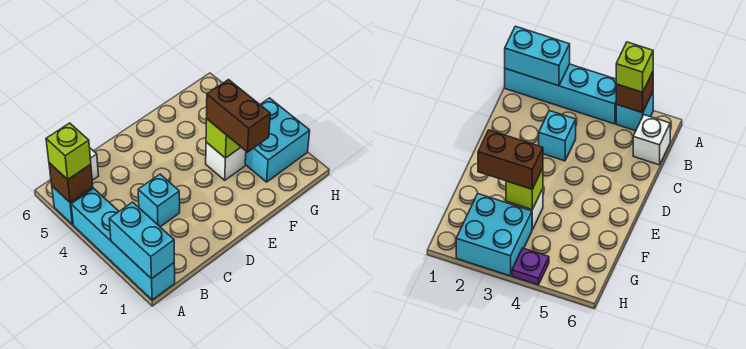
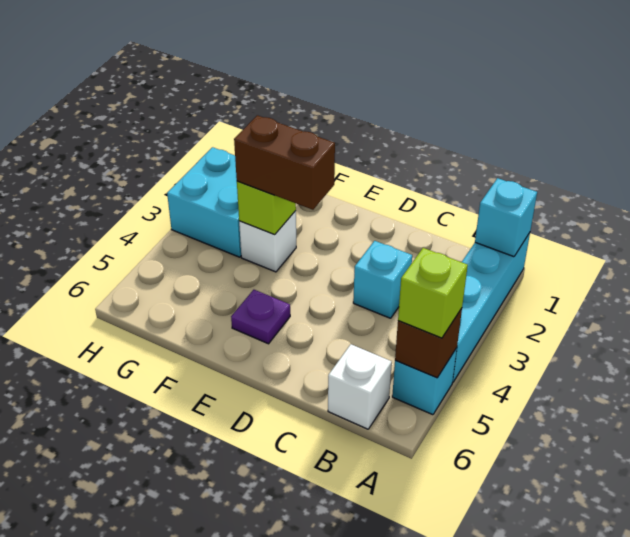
cyan 1x2 brick [109,202,174,279] -> cyan 1x1 brick [475,178,537,257]
brown 1x2 brick [206,80,270,152] -> brown 1x2 brick turned to [234,115,335,210]
purple 1x1 plate [512,248,549,285] -> purple 1x1 plate moved to [231,290,290,344]

